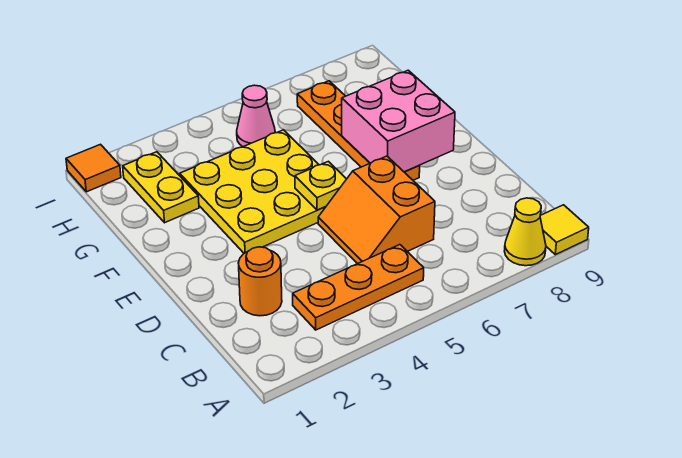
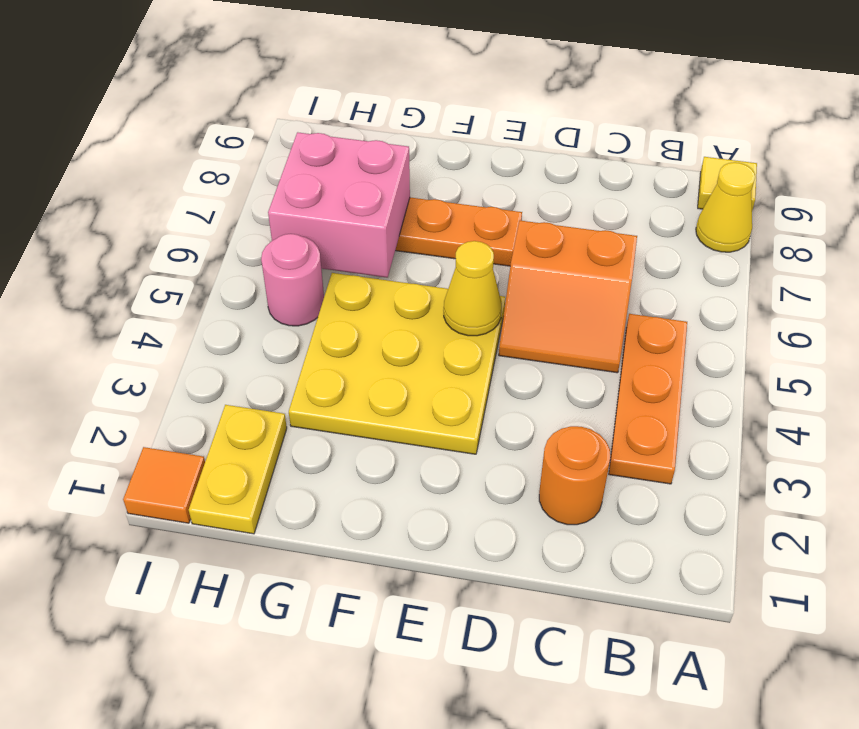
yellow 1x1 plate [295,161,346,210] -> yellow 1x1 cone [444,241,502,336]
pink 2x2 brick [342,70,455,172] -> pink 2x2 brick moved to [268,132,410,278]
yellow 1x2 plate [123,152,199,223] -> yellow 1x2 plate turned to [189,405,287,534]
pink 1x1 cone [237,85,275,147] -> pink 1x1 round brick [261,234,324,326]

